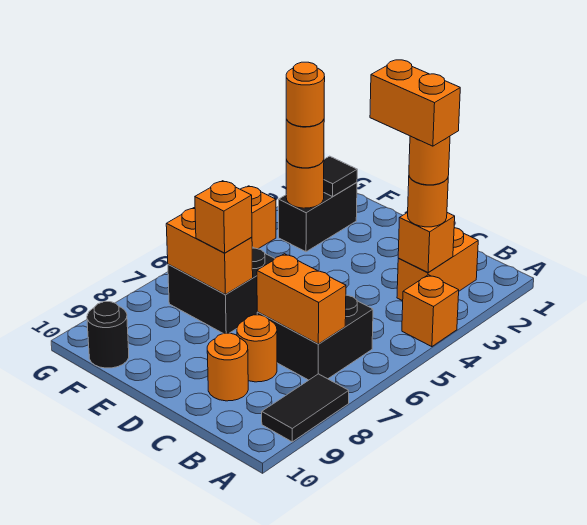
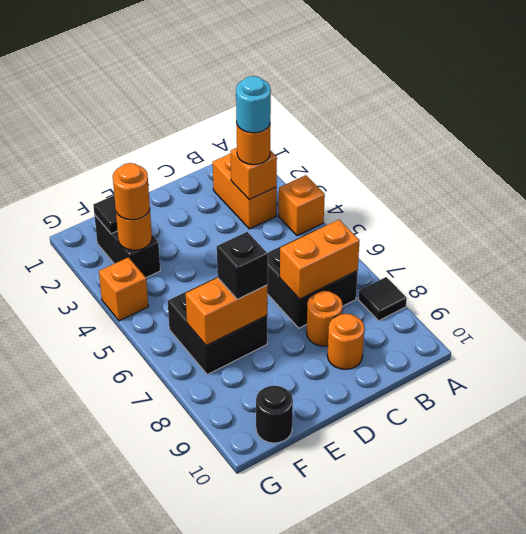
black 1x2 tile [262,374,349,442] -> black 1x1 tile [358,277,407,321]
orange 1x1 round brick [409,136,450,185] -> cyan 1x1 round brick [236,76,271,133]
orange 1x2 brick [370,60,460,146] -> none
orange 1x1 brick [195,181,252,253] -> black 1x1 brick [217,232,268,299]
orange 1x1 round brick [286,62,325,127] -> none

